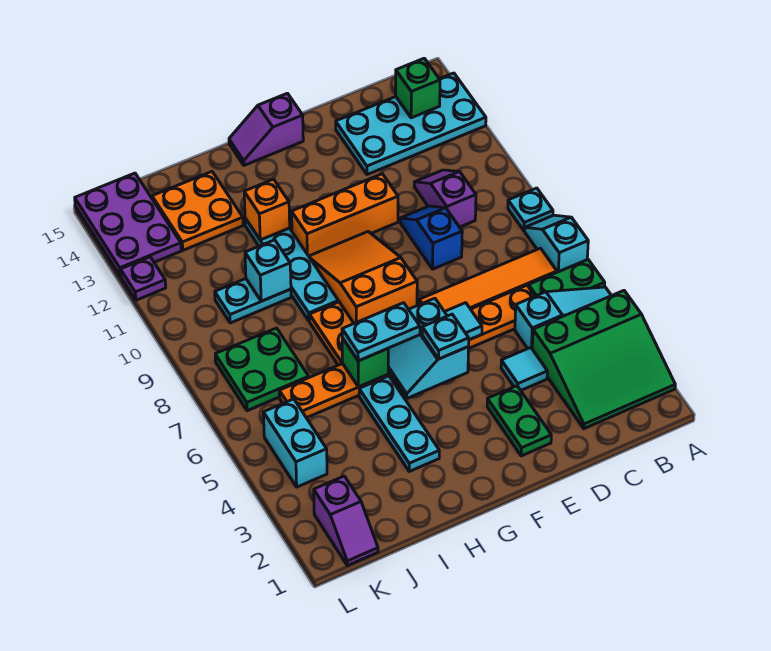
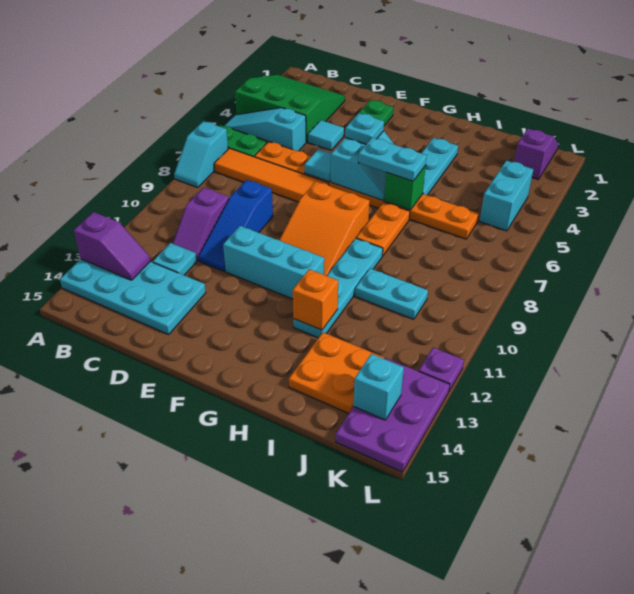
cyan 1x1 plate [508,188,553,231] -> cyan 1x1 plate moved to [153,243,197,275]
green 1x1 brick [396,58,440,118] -> none
blue 1x2 slope [400,206,462,269] -> blue 1x3 slope [198,180,273,271]
orange 1x3 brick [292,174,398,256] -> cyan 1x3 brick [223,226,324,299]
purple 1x2 slope [229,93,303,165] -> purple 1x2 slope moved to [74,212,150,280]
cyan 1x1 brick [245,240,291,301] -> cyan 1x1 brick moved to [353,354,404,420]
green 2x2 plate [215,328,309,411] -> none

